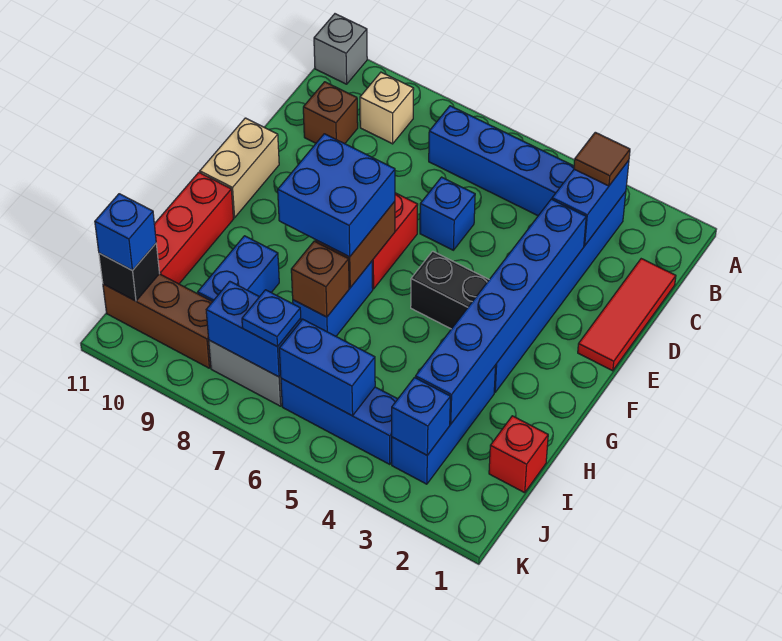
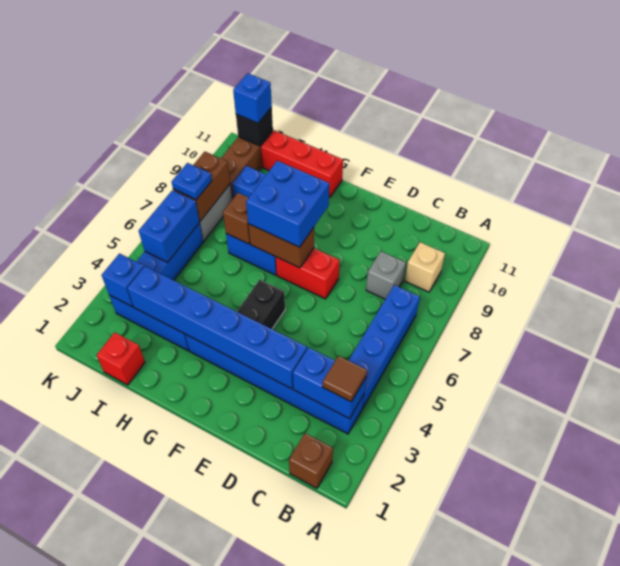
grey 1x1 brick [314,14,367,84] -> grey 1x1 brick moved to [366,251,406,299]
red 1x3 tile [578,259,676,371] -> none
brown 1x1 brick [303,82,358,144] -> brown 1x1 brick moved to [289,433,333,488]
blue 1x1 brick [420,177,475,250] -> none
tan 1x2 brick [200,118,279,218] -> none
blue 1x2 brick [206,281,301,377] -> brown 1x2 brick [173,152,230,221]

